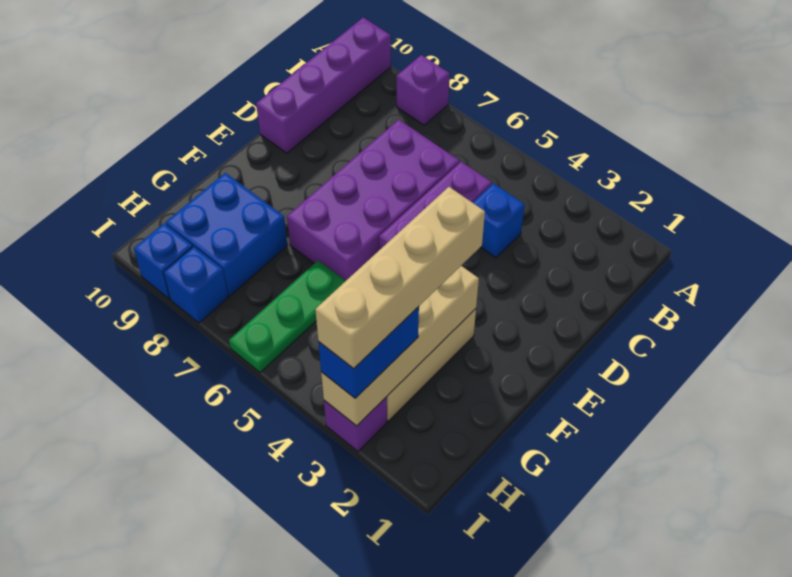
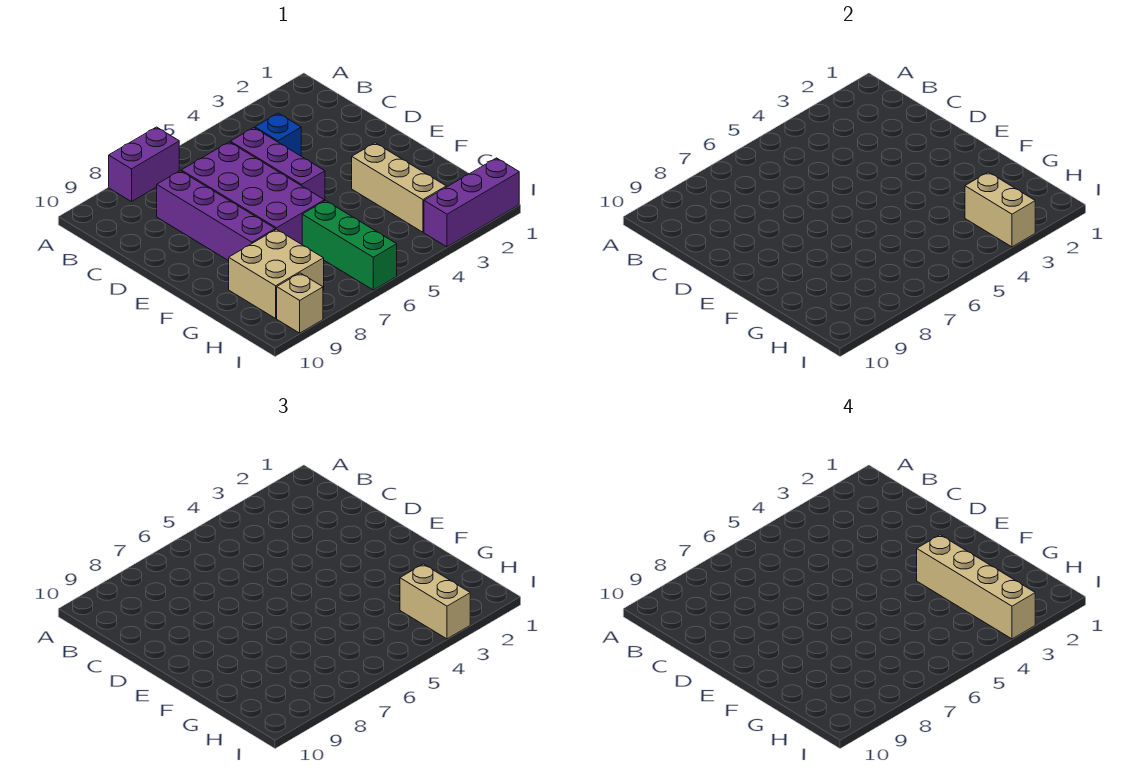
purple 1x1 brick [397,55,450,125] -> purple 1x2 brick [109,127,179,202]
purple 1x4 brick [256,17,391,153] -> purple 1x4 brick moved to [157,171,275,261]
tan 1x4 brick [321,266,479,426] -> tan 1x2 brick [965,172,1035,247]
green 1x3 plate [229,260,346,373] -> green 1x3 brick [302,201,397,290]
blue 2x2 brick [166,173,287,296] -> tan 2x2 brick [229,229,324,318]
blue 1x2 brick [318,307,419,398] -> tan 1x2 brick [400,564,470,639]
purple 1x1 brick [324,397,387,451] -> purple 1x3 brick [424,158,519,247]
blue 1x1 brick [164,247,228,323] -> none
blue 1x1 brick [134,224,193,299] -> tan 1x1 brick [277,273,323,333]

